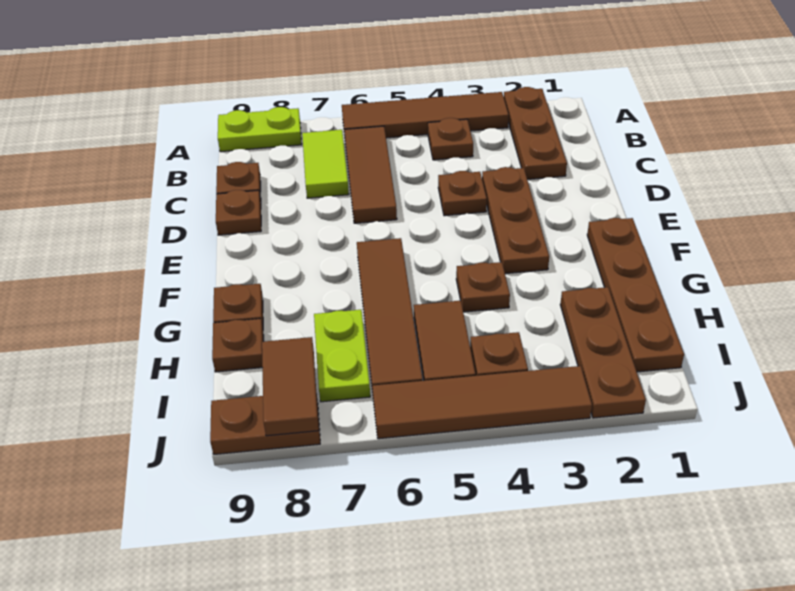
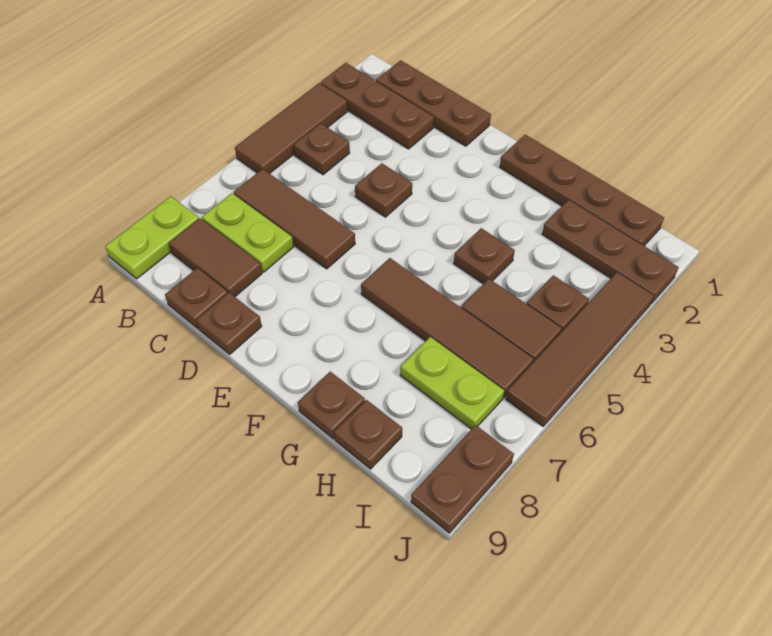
brown 1x4 tile [342,92,509,138] -> brown 1x3 tile [235,83,347,174]
lime 1x2 tile [302,130,349,198] -> lime 1x2 plate [202,193,293,272]
brown 1x3 plate [482,167,549,274] -> brown 1x3 plate moved to [376,60,491,146]
brown 1x2 tile [262,337,319,436] -> brown 1x2 tile moved to [169,218,262,297]

